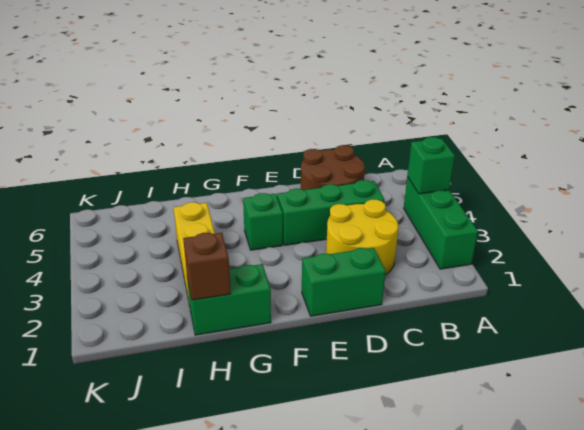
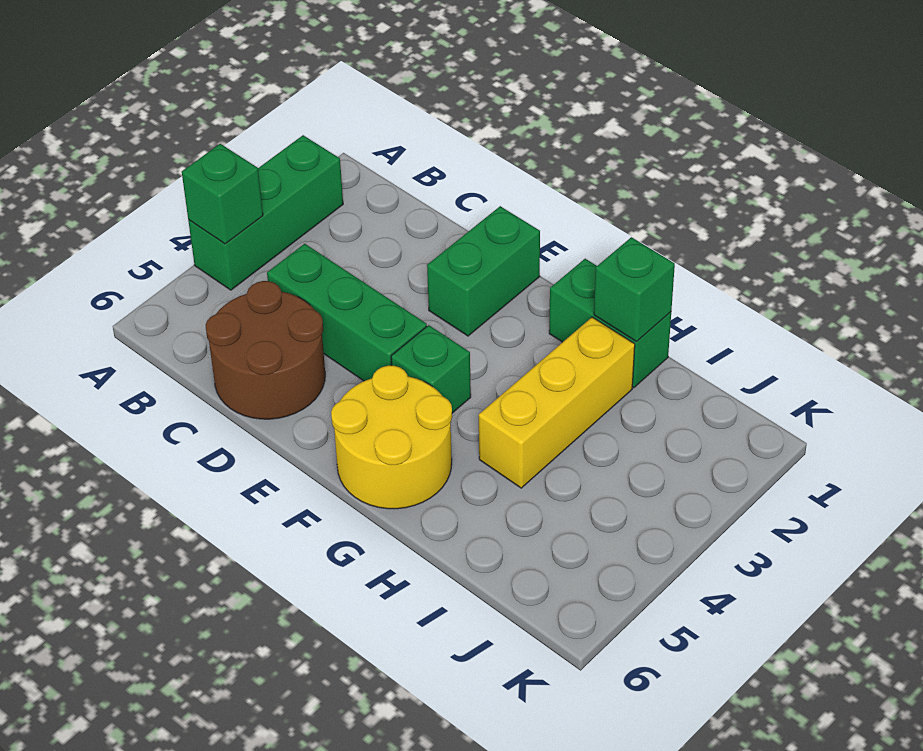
yellow 2x2 round brick [326,200,399,275] -> yellow 2x2 round brick moved to [331,366,452,509]
green 1x2 brick [302,248,386,316] -> green 1x2 brick turned to [427,206,540,336]
brown 1x1 brick [183,233,231,300] -> green 1x1 brick [594,237,675,342]

